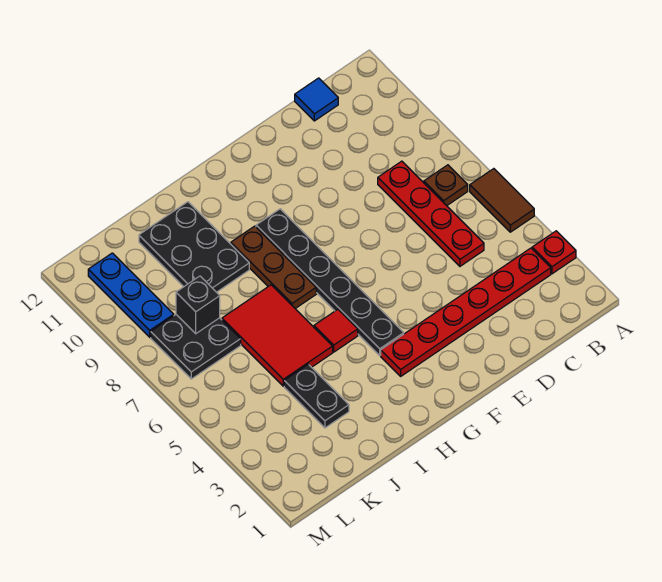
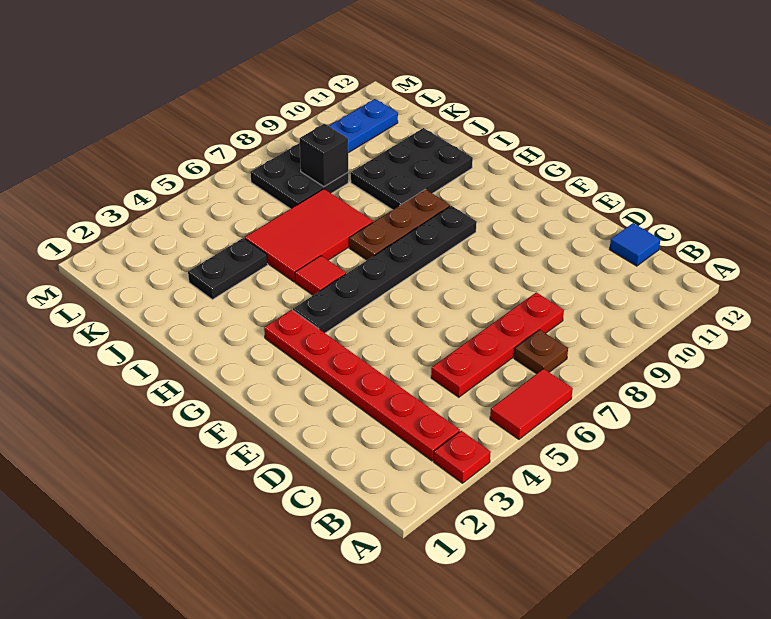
brown 1x2 tile [470,169,534,232] -> red 1x2 tile [490,369,573,439]

